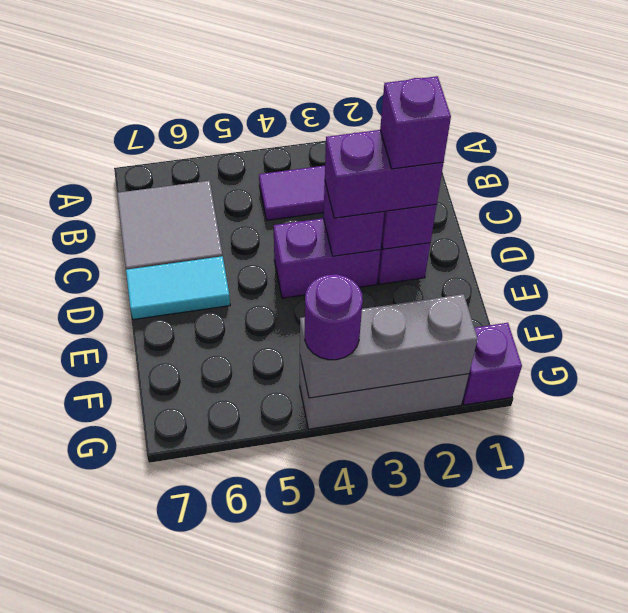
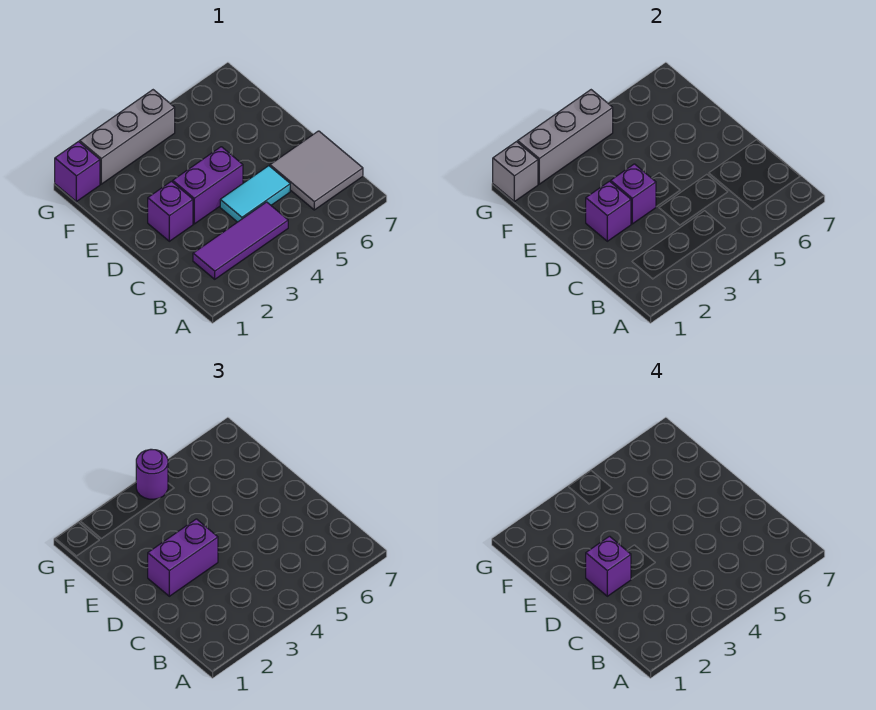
cyan 1x2 tile [126,256,230,319] -> cyan 1x2 tile moved to [220,166,290,222]
none -> grey 1x1 brick [493,142,538,202]

